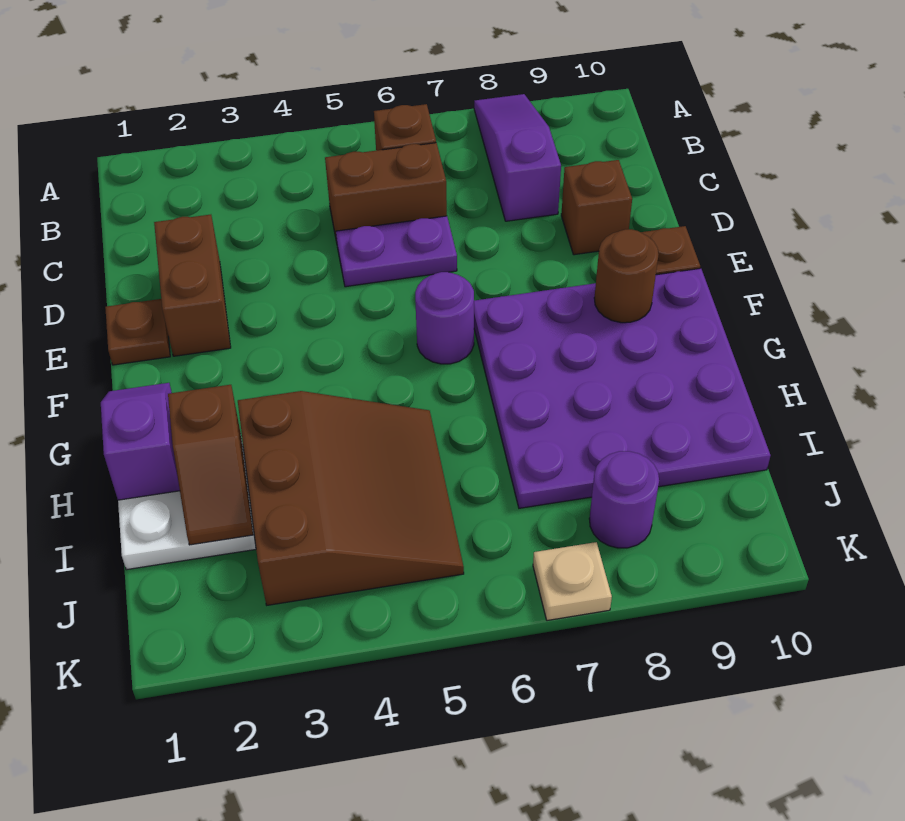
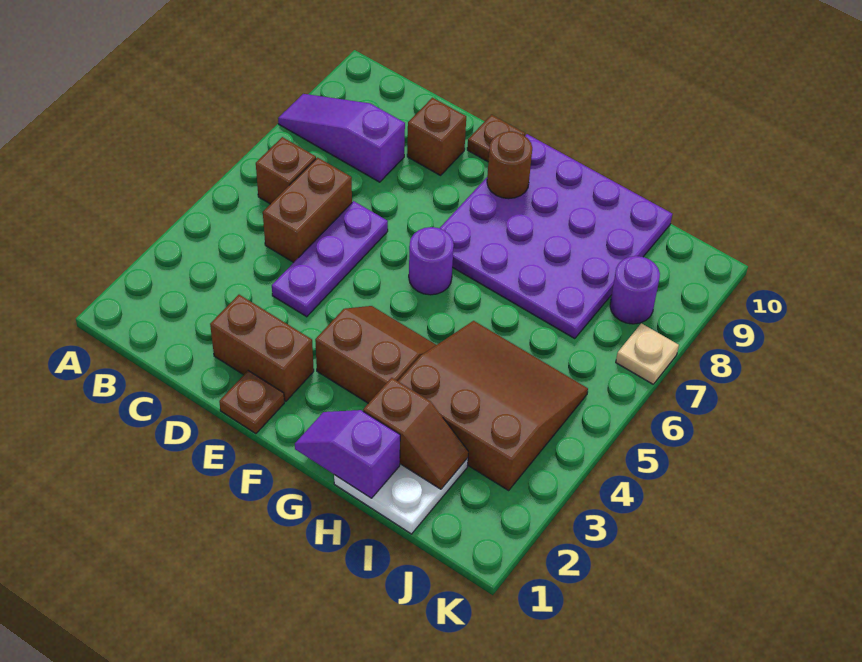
purple 1x2 plate [336,216,457,287] -> purple 1x3 plate [272,201,388,317]
none -> brown 2x2 slope [315,306,436,403]

